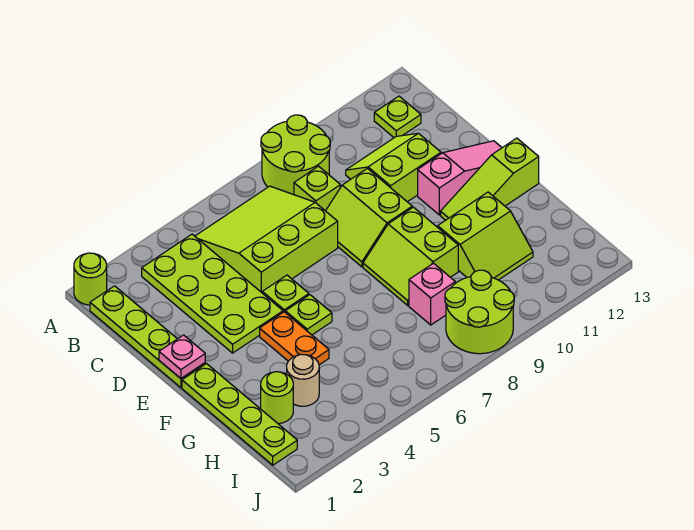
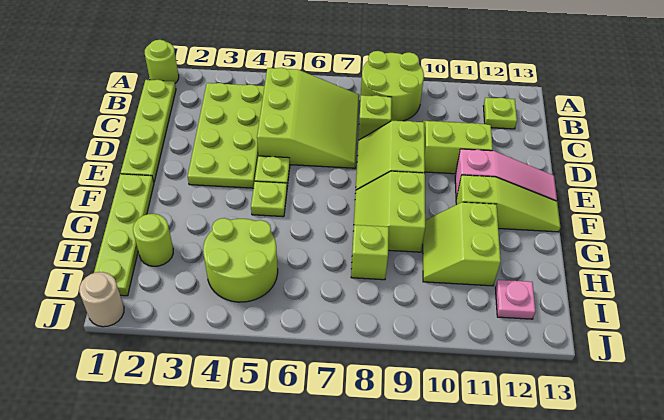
lime 3x3 slope [195,186,338,293] -> lime 3x3 slope turned to [257,68,359,168]
pink 1x1 plate [159,335,205,378] -> pink 1x1 plate moved to [495,280,535,319]
orange 1x2 plate [260,312,329,365] -> none
lime 1x3 slope [441,138,539,220] -> lime 1x3 slope turned to [456,175,560,232]
lime 2x2 slope [438,192,533,280] -> lime 2x2 slope turned to [423,202,501,286]
tan 1x1 round brick [287,354,319,406] -> tan 1x1 round brick moved to [79,272,124,327]
pink 1x1 brick [409,263,455,325] -> lime 1x1 brick [351,225,389,280]
lime 2x2 round brick [445,270,514,354] -> lime 2x2 round brick moved to [203,218,278,302]

